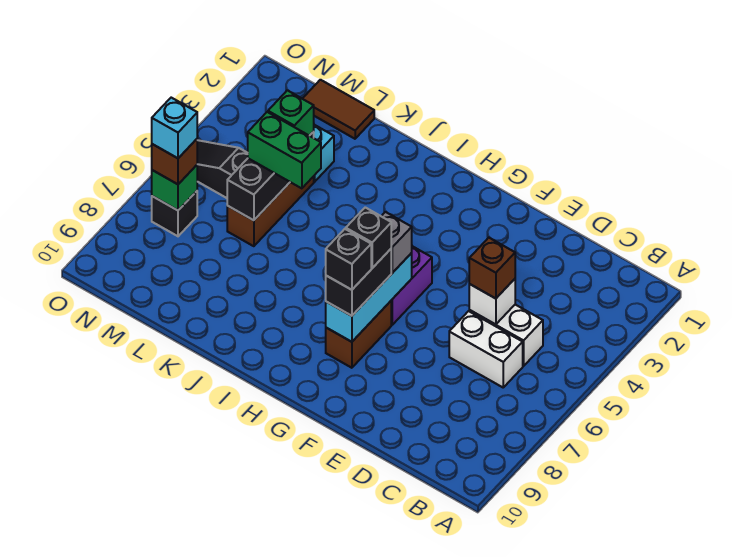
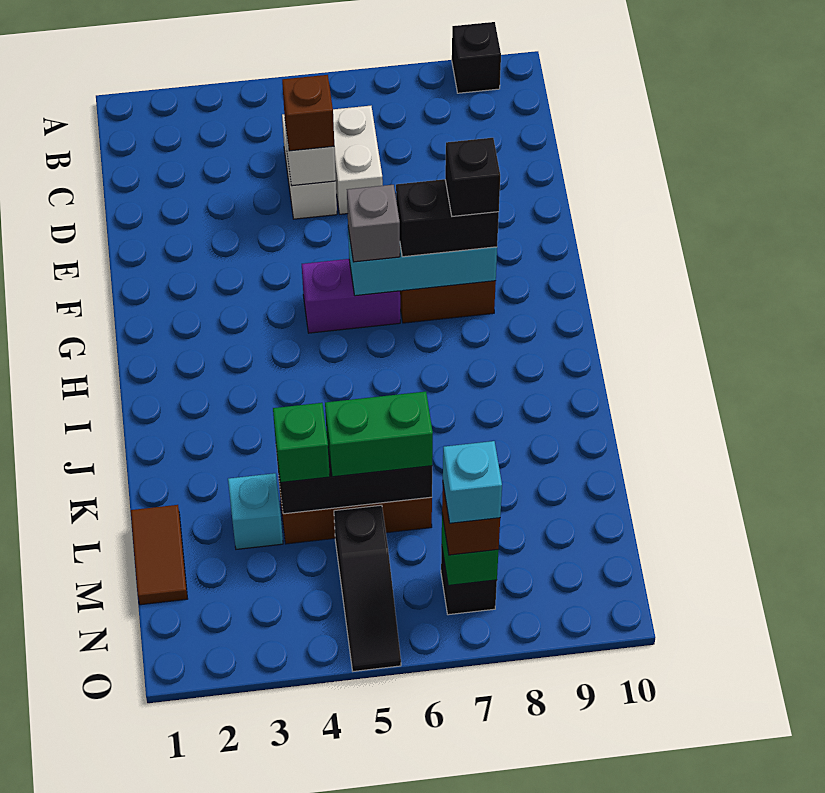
black 1x1 brick [346,207,391,268] -> black 1x1 brick moved to [452,22,501,93]
green 1x2 brick [248,112,321,188] -> green 1x2 brick turned to [325,392,433,477]

